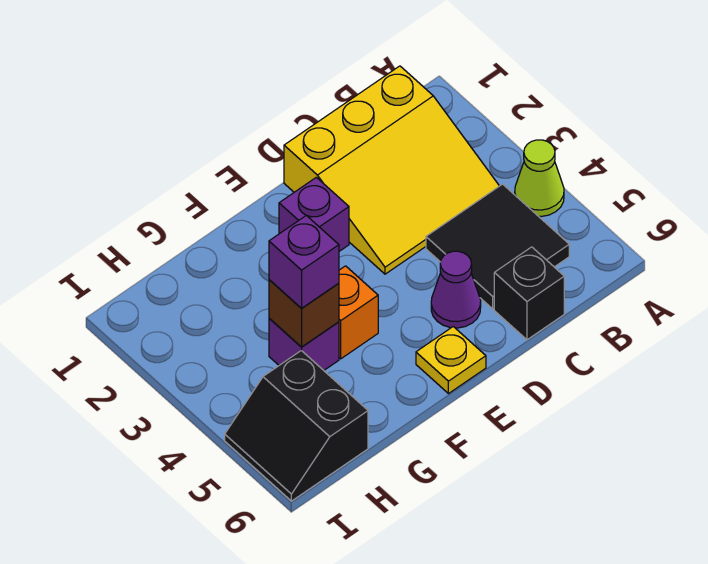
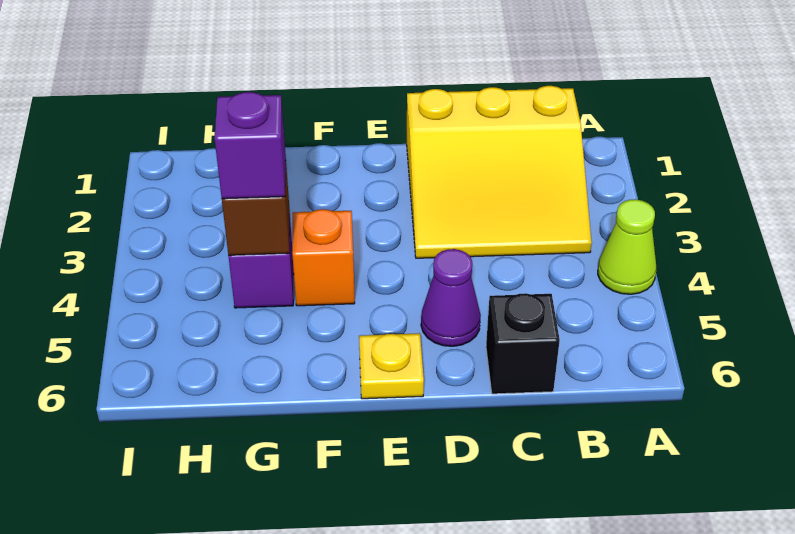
black 2x2 tile [426,184,569,309] -> none
purple 1x1 brick [279,177,349,251] -> none
black 2x2 slope [225,351,368,501] -> none

